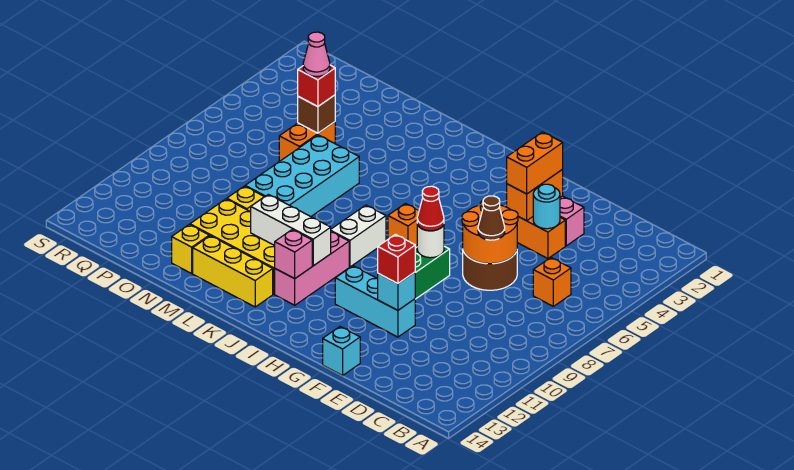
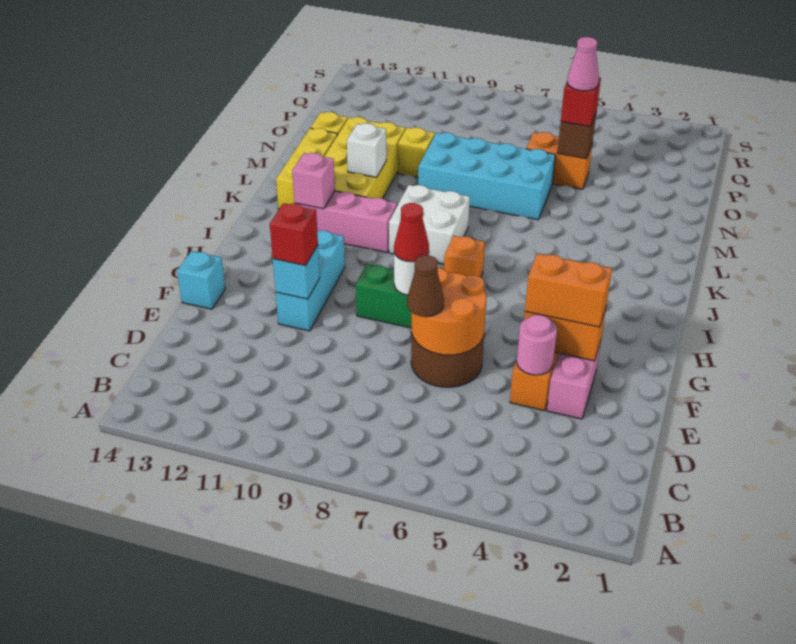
orange 1x1 brick [533,258,571,306] -> none
cyan 1x1 round brick [533,184,560,229] -> pink 1x1 round brick [517,315,557,375]
white 1x2 brick [331,205,386,267] -> white 2x2 brick [389,185,470,264]
white 1x3 brick [251,194,331,266] -> white 1x1 brick [347,123,386,177]

